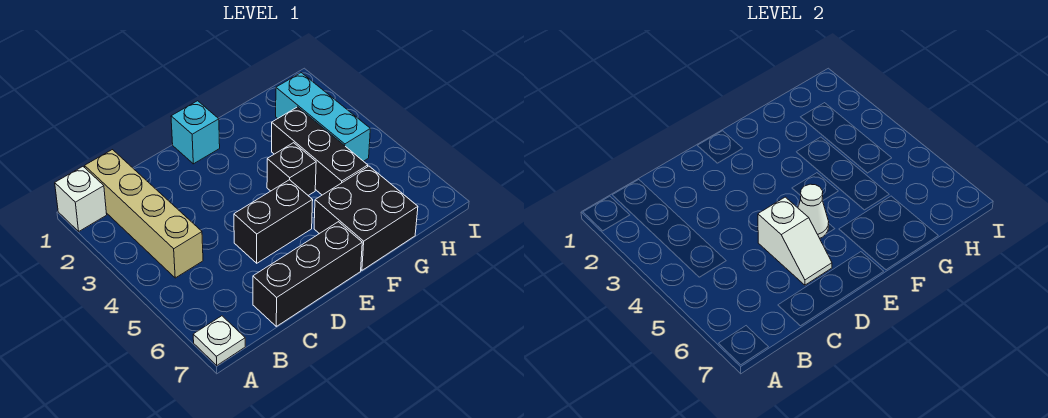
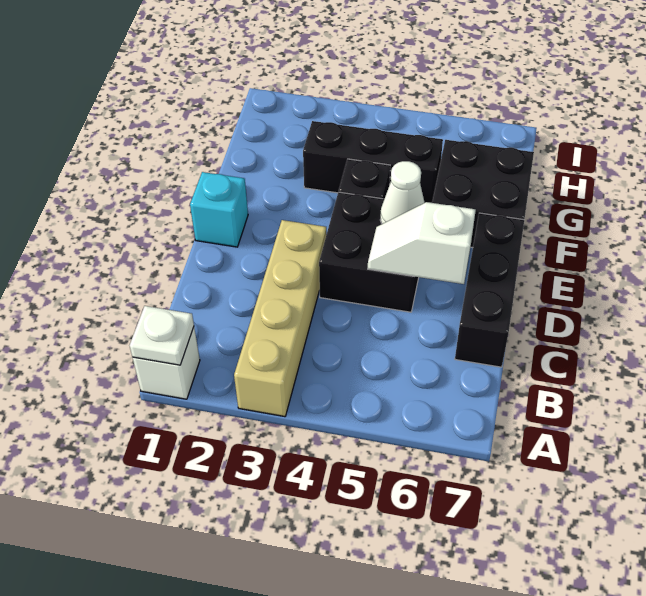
white 1x1 plate [193,316,245,365] -> white 1x1 plate moved to [130,306,194,365]
tan 1x4 brick [85,150,203,278] -> tan 1x4 brick turned to [234,220,326,417]
black 1x2 brick [234,180,313,263] -> black 2x2 brick [319,192,419,312]
white 1x2 slope [758,197,832,285] -> white 1x2 slope turned to [368,202,476,284]
cyan 1x3 brick [276,73,370,161] -> none

